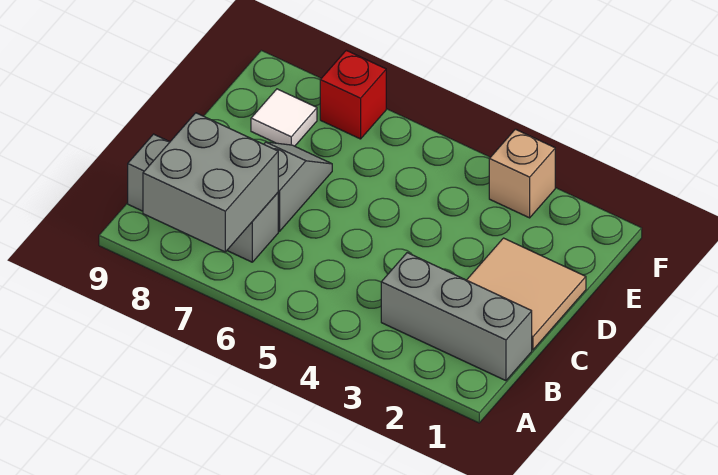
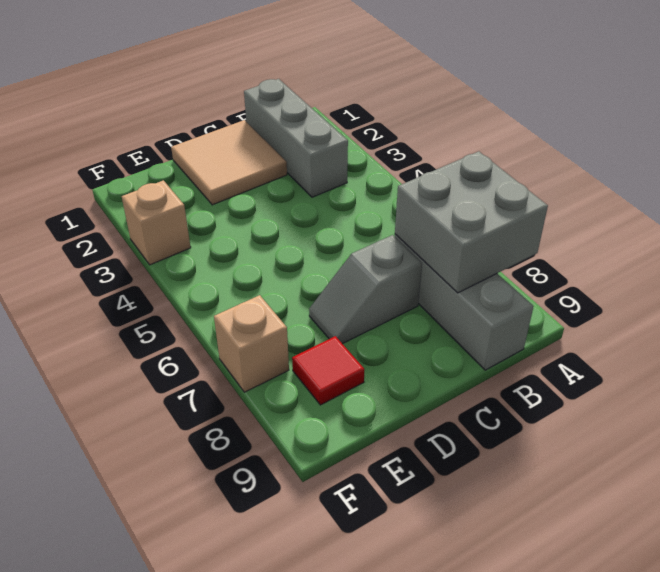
white 1x1 tile [251,89,317,146] -> red 1x1 tile [292,336,365,405]
red 1x1 brick [320,50,386,139] -> tan 1x1 brick [214,295,289,392]

